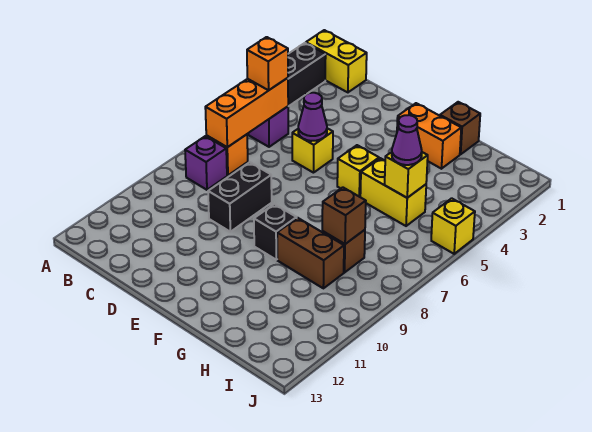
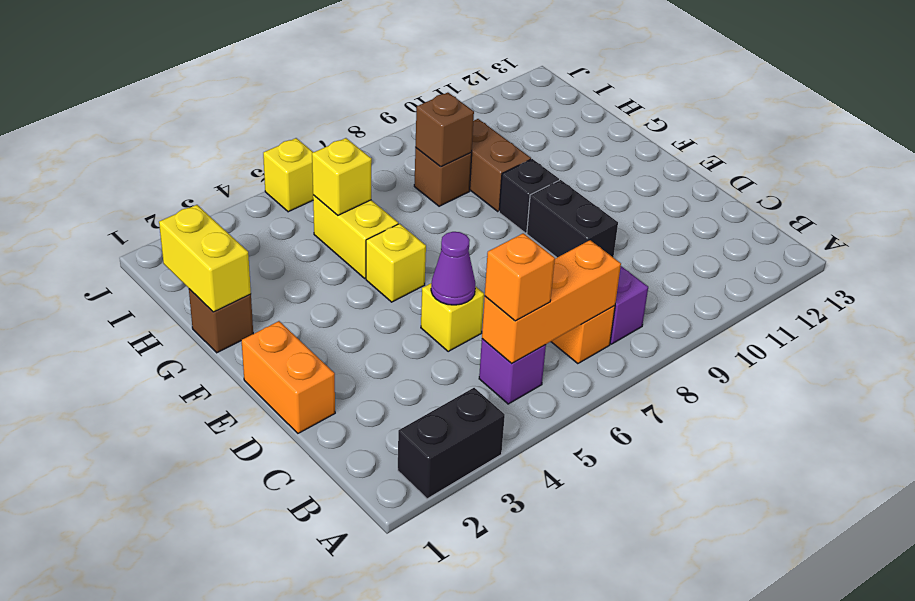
yellow 1x2 brick [306,30,367,92] -> yellow 1x2 brick moved to [159,205,251,312]
black 1x2 brick [208,162,272,232] -> black 1x2 brick turned to [527,180,618,258]
orange 1x2 brick [397,103,461,169] -> orange 1x2 brick moved to [241,321,335,433]
purple 1x1 cone [392,115,422,165] -> none

